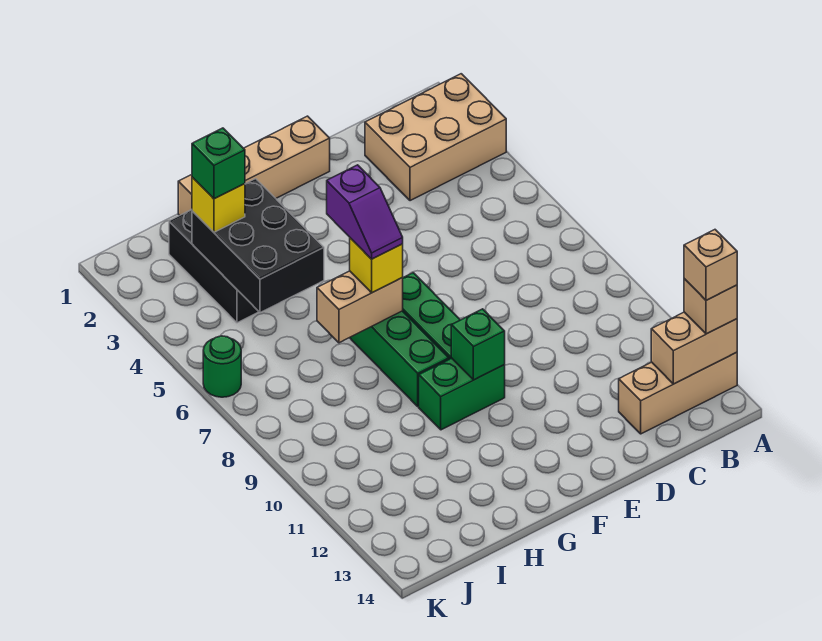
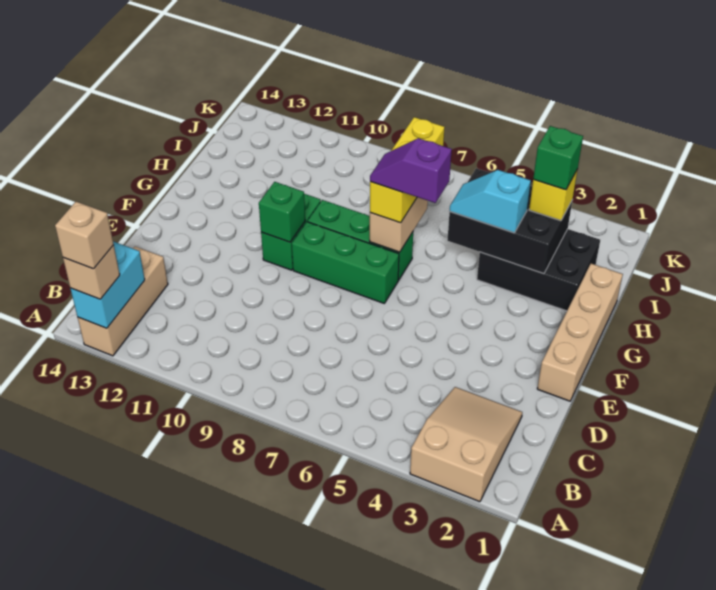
tan 2x3 brick [365,74,506,201] -> tan 2x3 slope [410,387,522,502]
tan 1x2 brick [651,312,737,384] -> cyan 1x2 brick [70,241,145,328]
yellow 1x1 brick [350,238,403,293] -> yellow 1x3 brick [370,117,445,223]
none -> cyan 1x2 slope [450,170,531,233]
green 1x1 round brick [203,336,241,397] -> none

